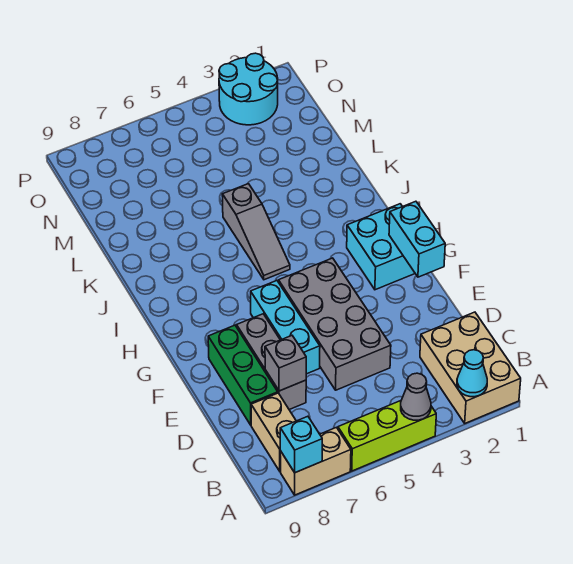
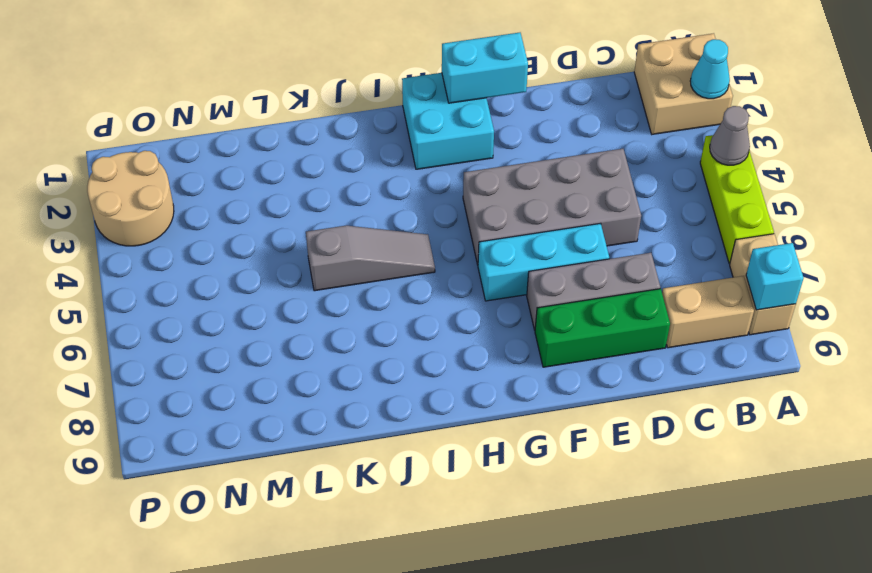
tan 2x3 brick [420,312,521,423] -> tan 2x2 brick [634,33,733,134]
grey 1x1 brick [265,336,306,391] -> none
cyan 2x2 round brick [219,53,278,125] -> tan 2x2 round brick [87,151,174,246]

